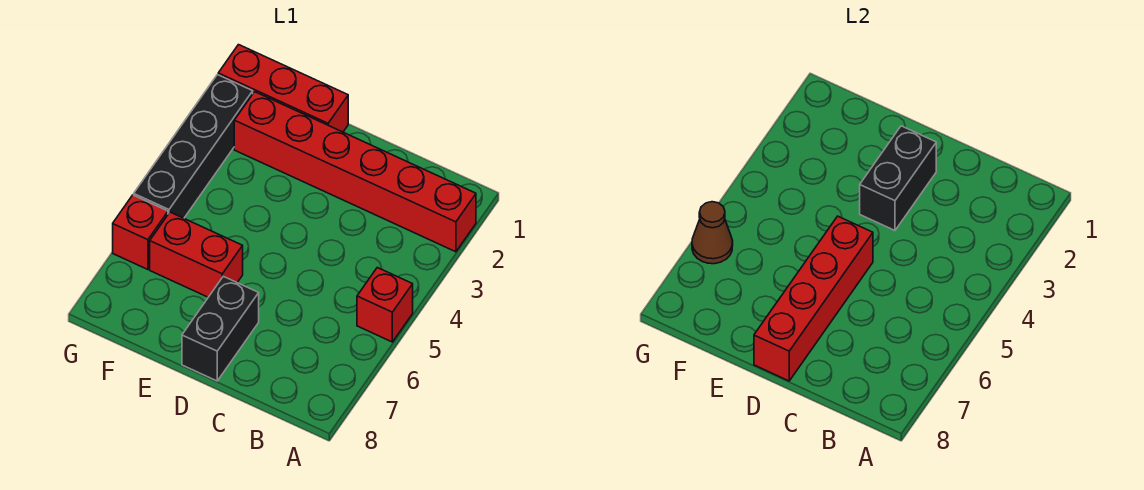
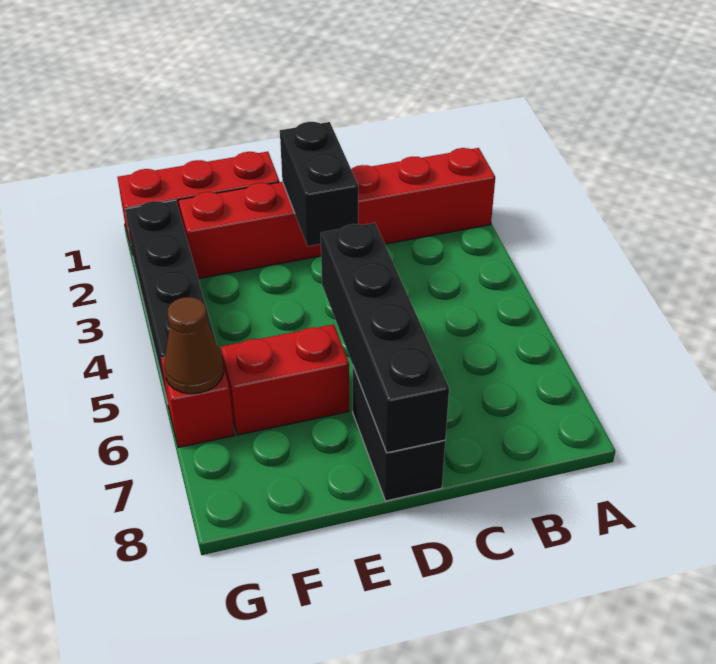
red 1x1 brick [357,268,413,342] -> none
red 1x4 brick [754,216,873,381] -> black 1x4 brick [321,223,449,453]

